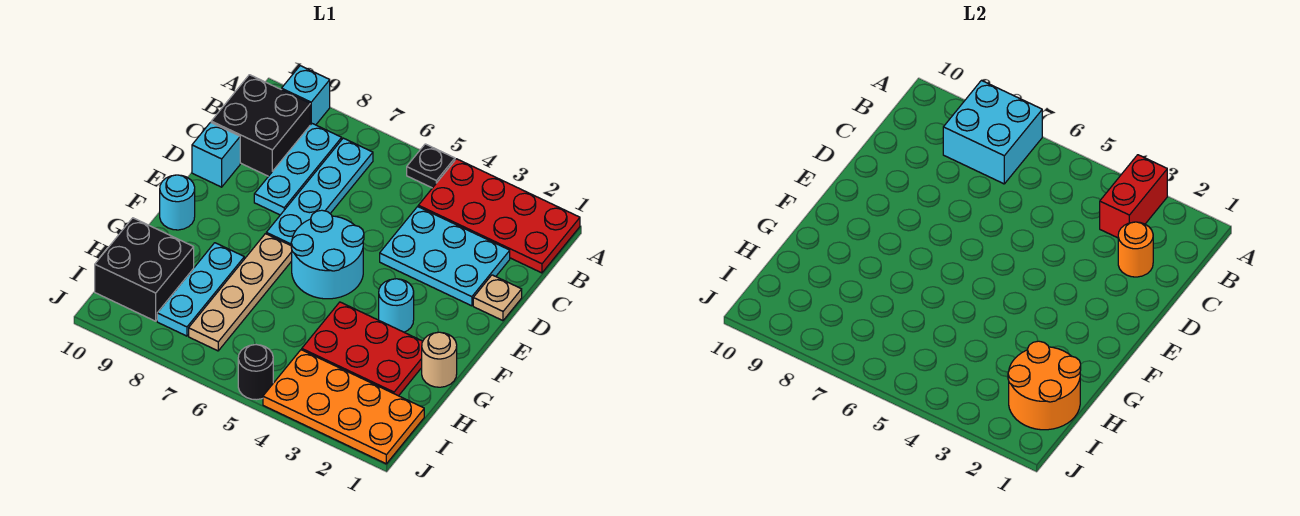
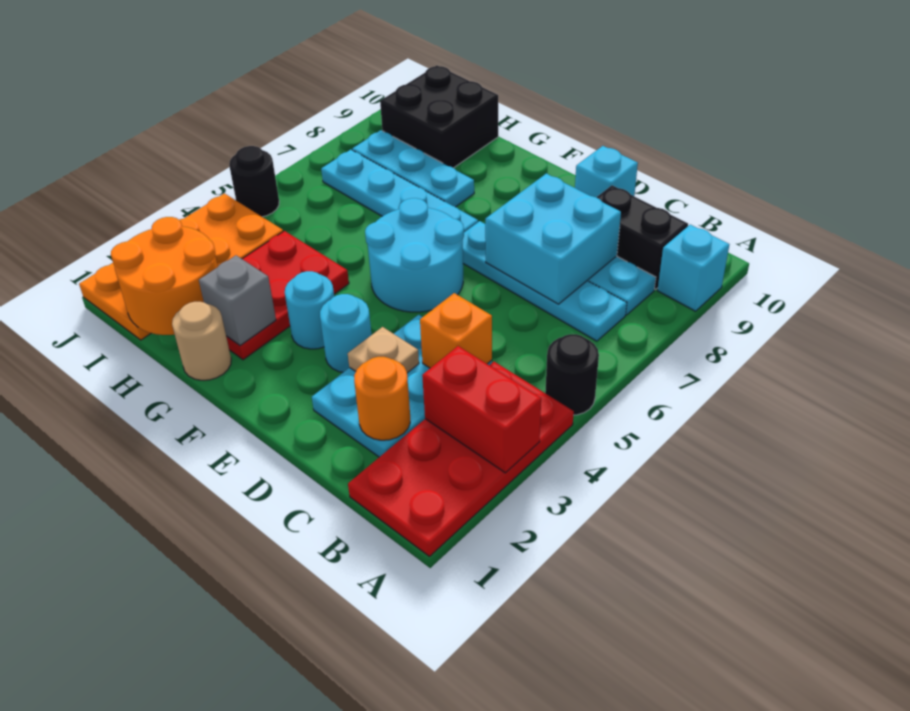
black 1x1 plate [407,144,455,188] -> black 1x1 round brick [545,334,599,415]
cyan 2x2 brick [943,81,1042,184] -> cyan 2x2 brick moved to [485,173,621,304]
black 2x2 brick [211,75,310,176] -> black 1x2 brick [597,185,688,290]
none -> orange 1x1 brick [420,293,492,368]
tan 1x1 plate [473,275,522,321] -> tan 1x1 plate moved to [348,327,419,373]
tan 1x4 plate [189,234,292,351] -> cyan 1x4 plate [321,150,478,232]
cyan 1x1 round brick [160,175,195,230] -> cyan 1x1 round brick moved to [320,294,371,372]
none -> grey 1x1 brick [199,255,276,346]

